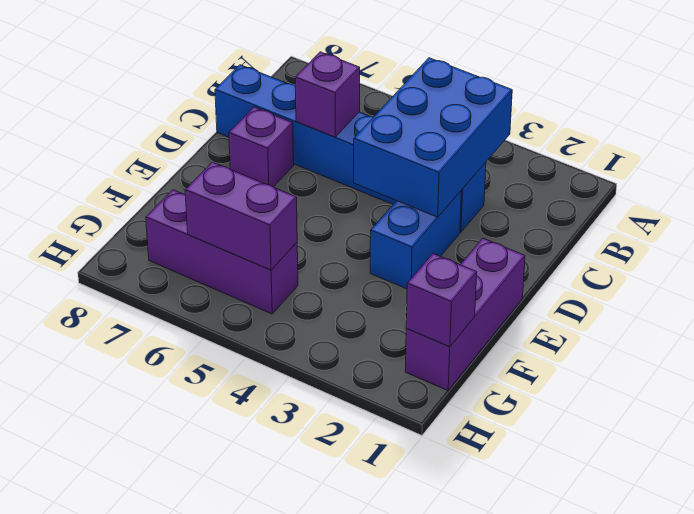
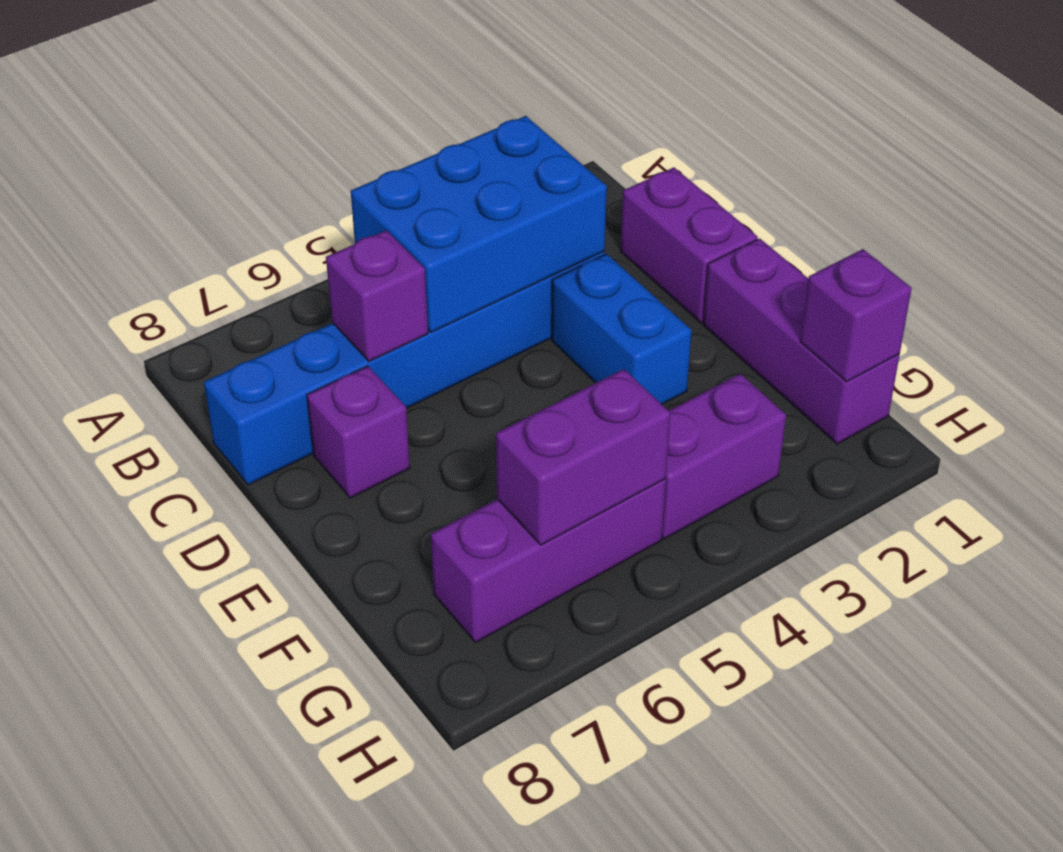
blue 2x3 brick [354,58,512,217] -> blue 2x3 brick turned to [351,116,607,332]
none -> purple 1x2 brick [621,167,758,323]
none -> purple 1x2 brick [662,374,786,539]

